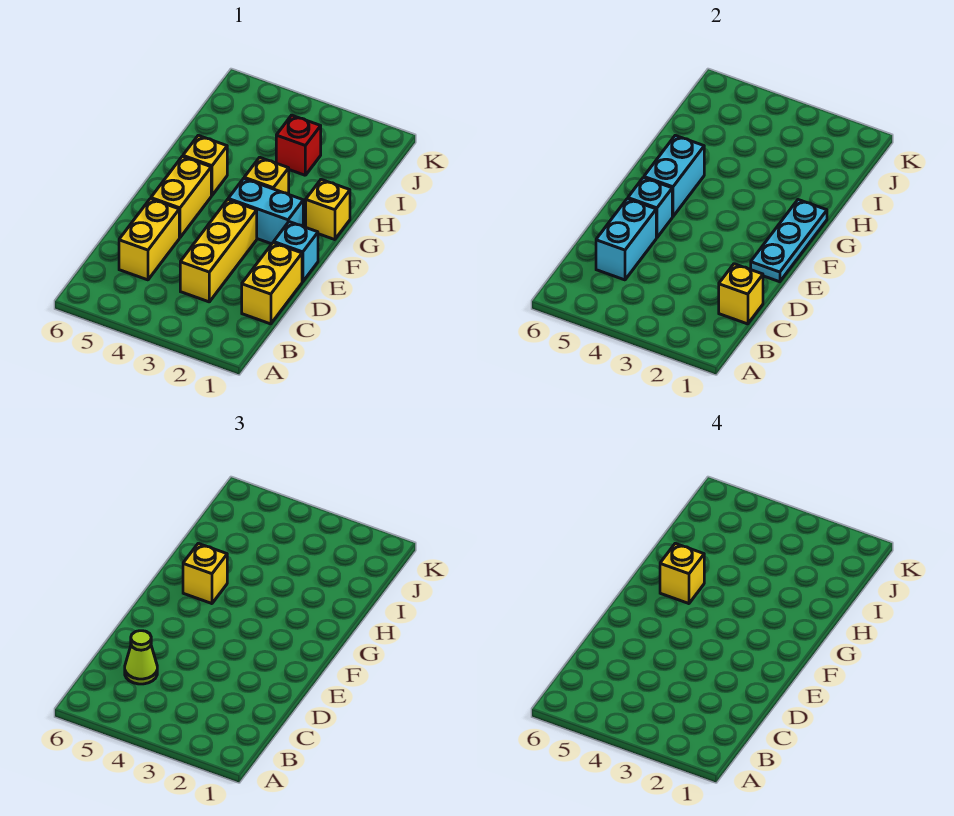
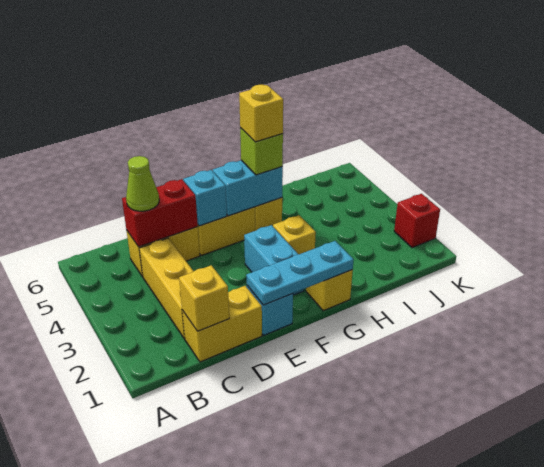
yellow 1x3 brick [180,200,257,302] -> yellow 1x3 brick turned to [139,238,194,339]
cyan 1x2 brick [596,199,656,280] -> red 1x2 brick [122,179,198,247]
yellow 1x1 brick [183,543,227,604] -> lime 1x1 brick [240,128,283,175]
red 1x1 brick [276,115,321,175] -> red 1x1 brick moved to [394,194,440,248]

